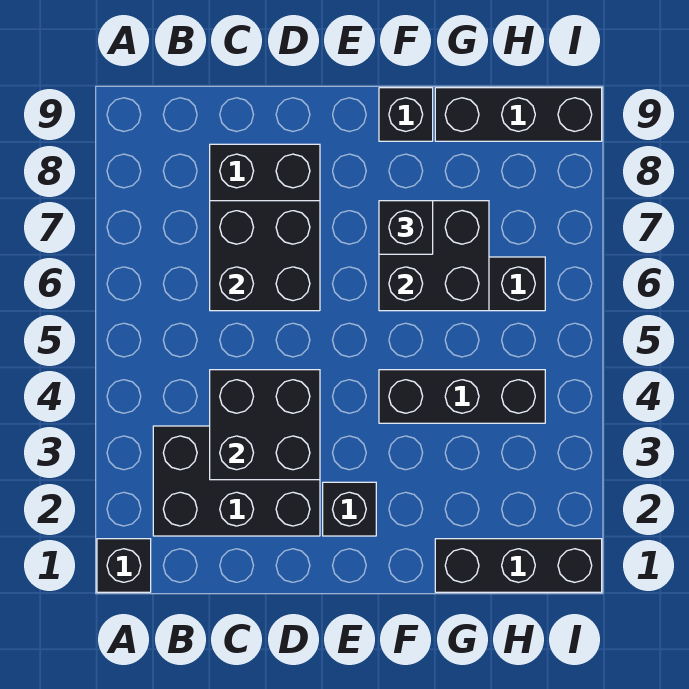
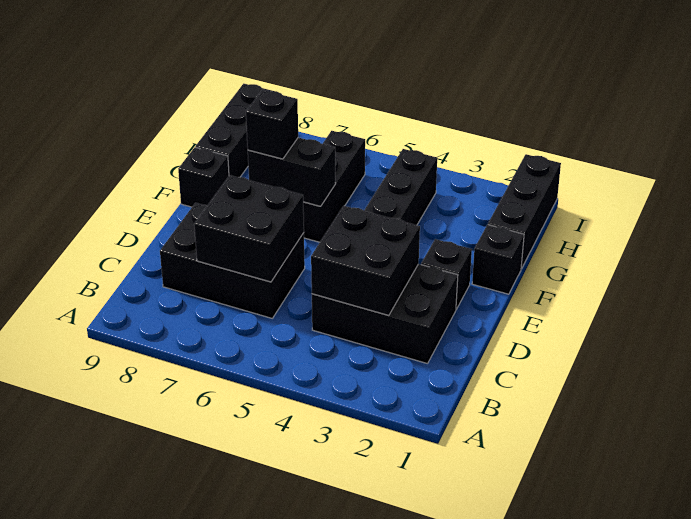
black 1x1 brick [97,539,151,592] -> black 1x1 brick moved to [472,225,524,294]
black 2x3 brick [153,426,320,536] -> black 2x3 brick turned to [312,264,458,364]
black 2x2 brick [379,201,489,311] -> black 1x2 brick [248,137,336,206]

